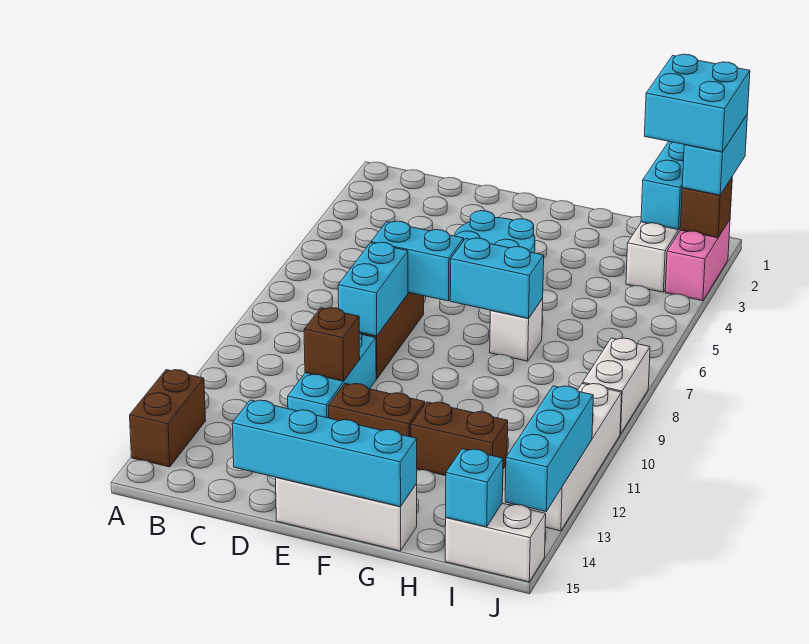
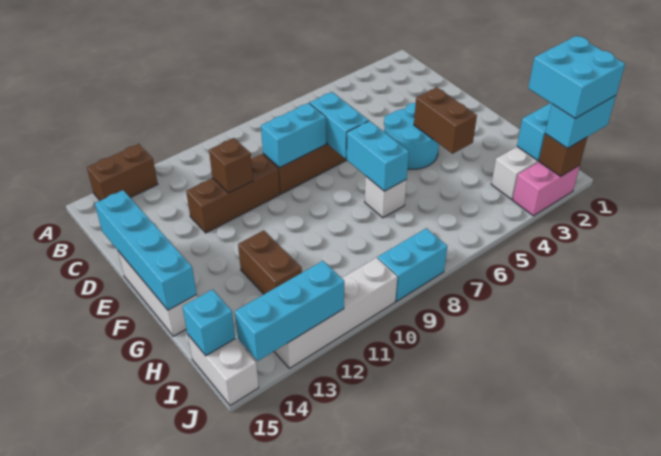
cyan 1x3 brick [288,332,376,418] -> brown 1x3 brick [186,154,280,233]
brown 1x2 brick [328,384,425,437] -> brown 1x2 brick moved to [414,87,477,154]
white 1x2 brick [583,338,650,434] -> cyan 1x2 brick [378,228,447,301]

